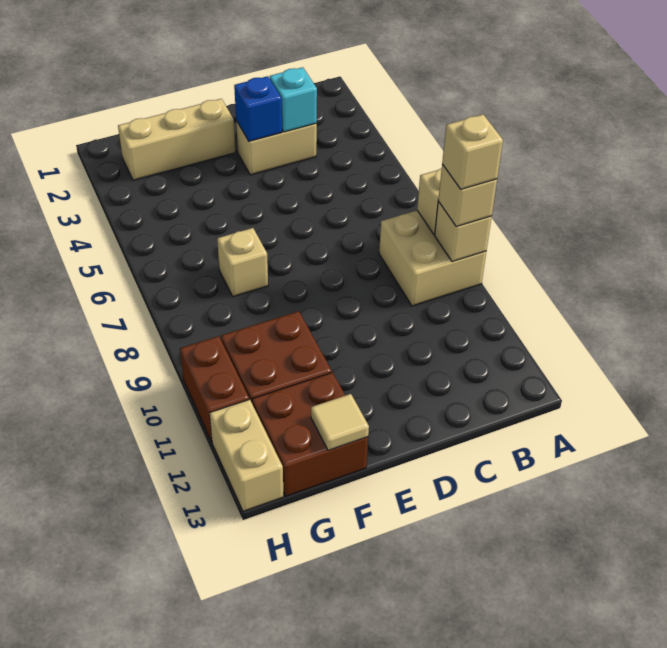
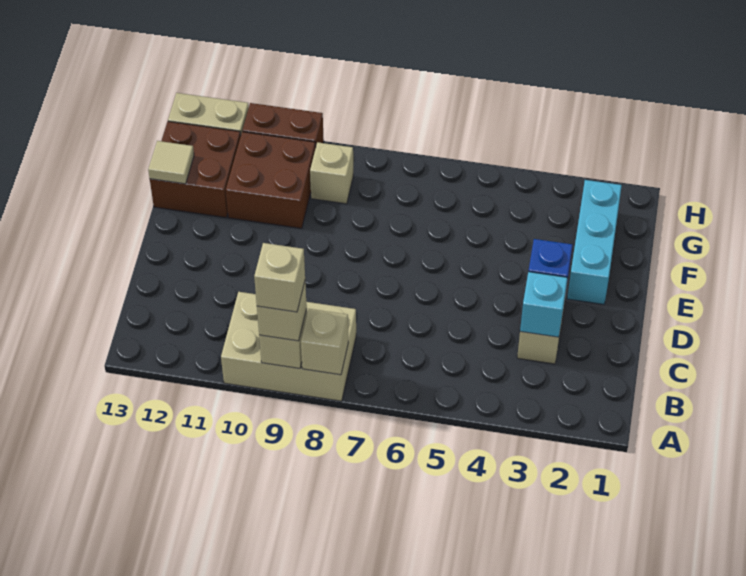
tan 2x2 brick [379,211,486,306] -> tan 2x3 brick [221,292,356,401]
tan 1x3 brick [118,99,236,180] -> cyan 1x3 brick [567,180,622,304]
tan 1x1 brick [217,228,268,297] -> tan 1x1 brick moved to [310,142,353,204]

